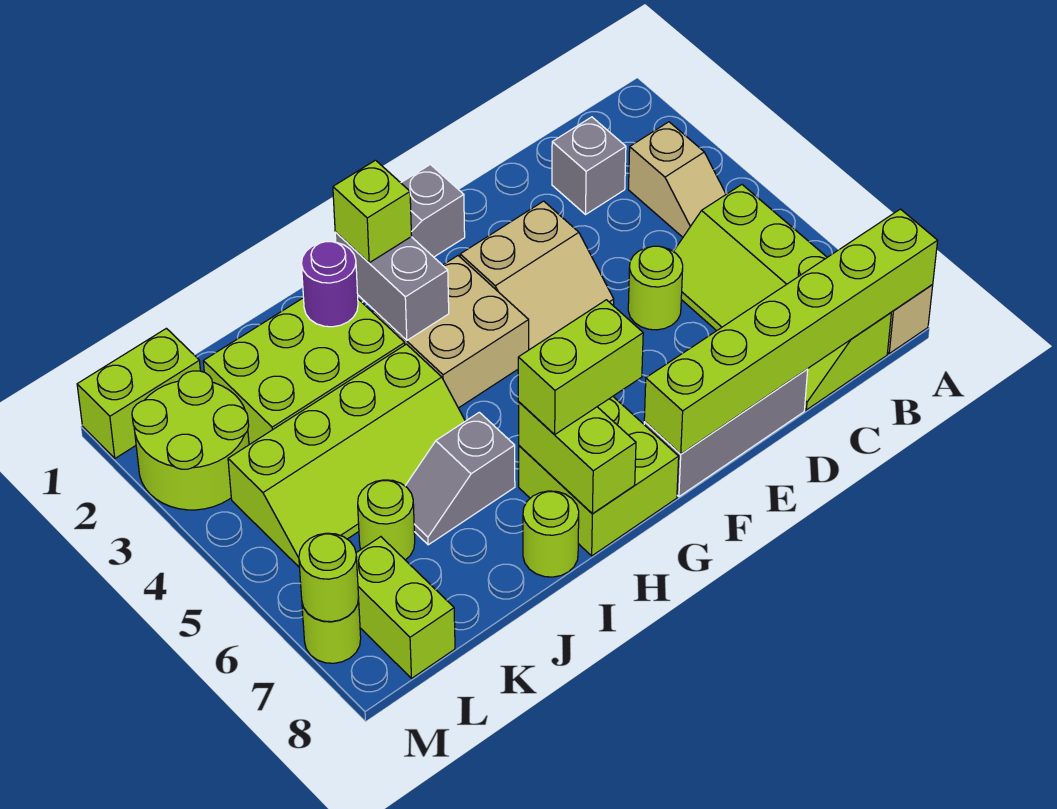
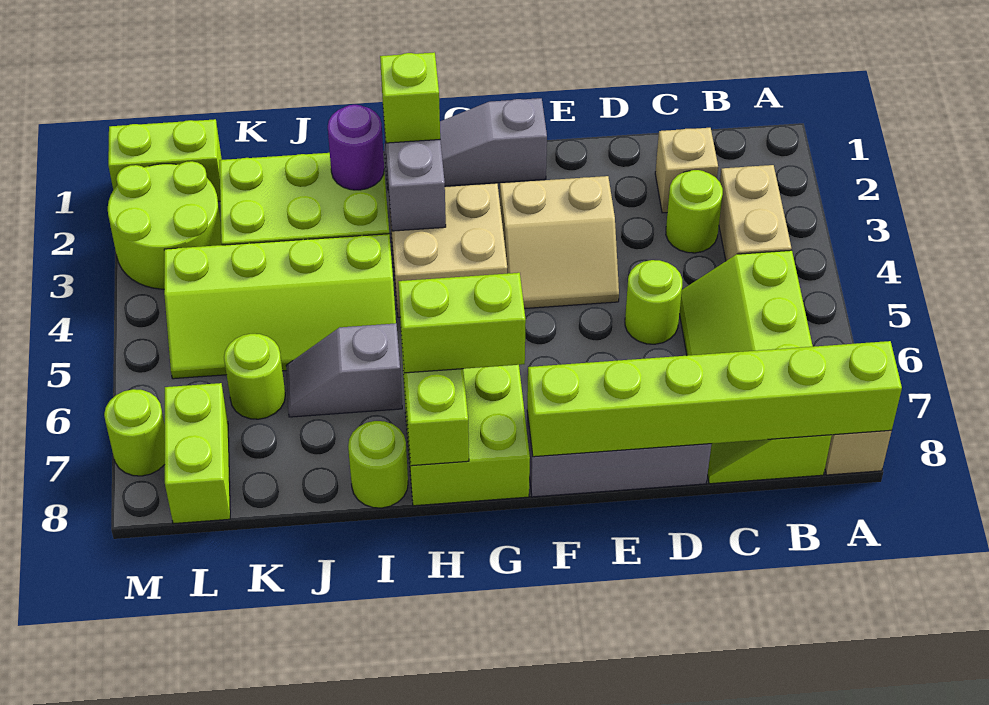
tan 1x2 slope [628,122,726,237] -> tan 1x2 brick [719,165,791,261]
grey 1x1 brick [552,117,626,214] -> tan 1x1 brick [655,128,718,213]
lime 1x1 round brick [299,533,359,622] -> lime 1x1 round brick moved to [666,170,723,253]

